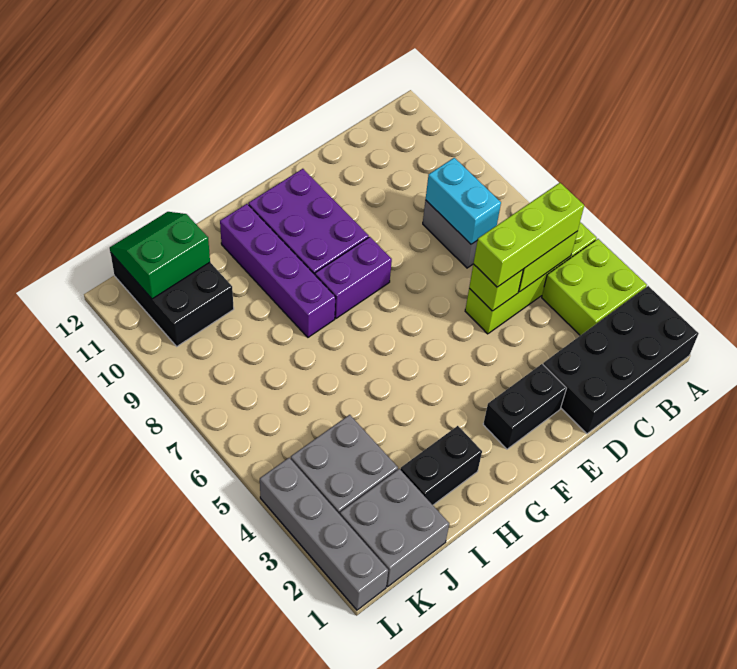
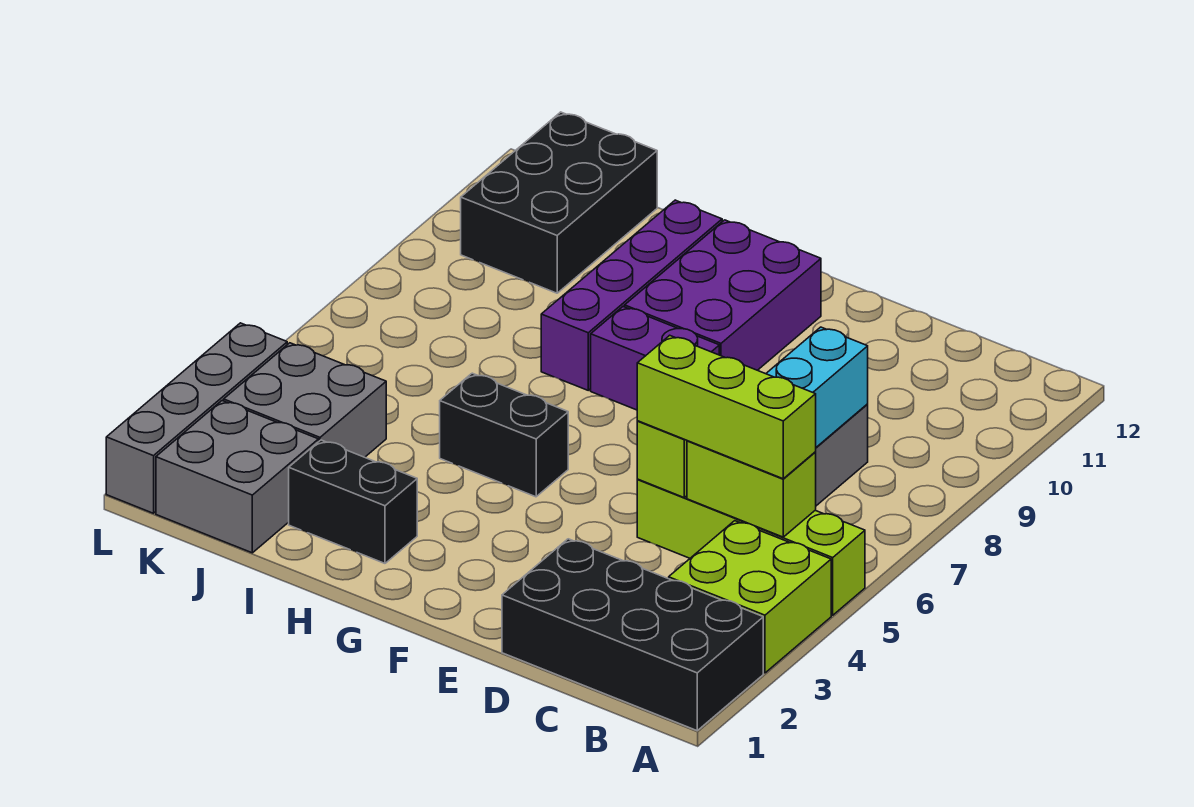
black 1x2 brick [483,364,566,449] -> black 1x2 brick moved to [440,373,568,497]
green 2x2 slope [110,212,210,299] -> none

